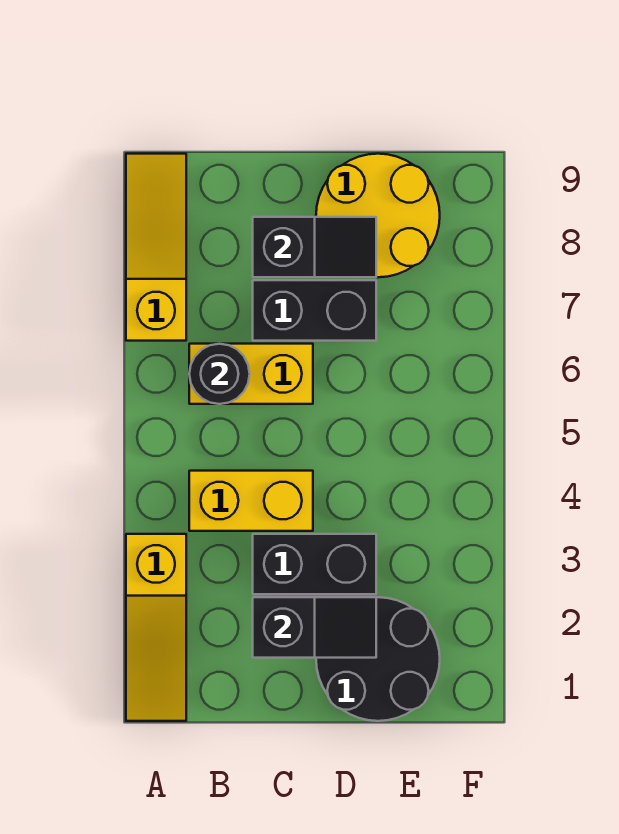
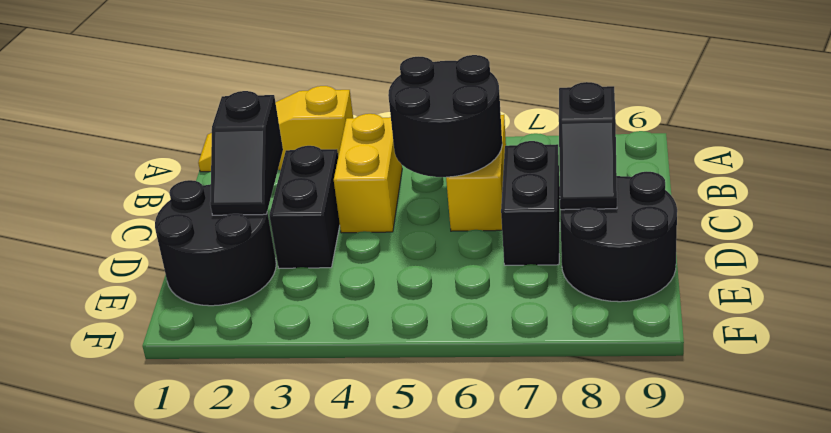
yellow 1x3 slope [126,154,186,341] -> none
black 1x1 round brick [189,344,250,404] -> black 2x2 round brick [388,55,502,177]
yellow 2x2 round brick [316,154,440,277] -> black 2x2 round brick [560,172,677,302]

